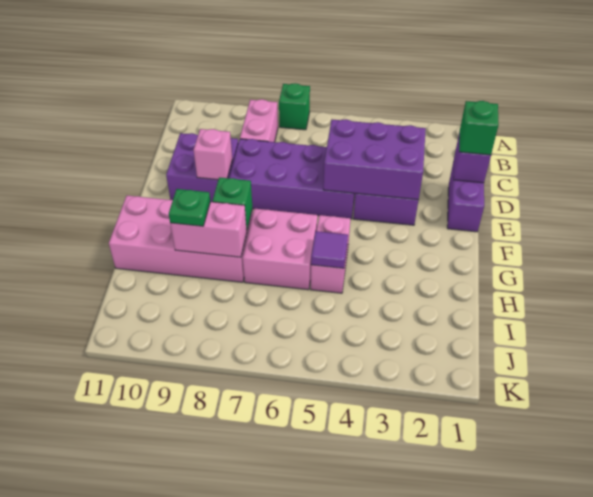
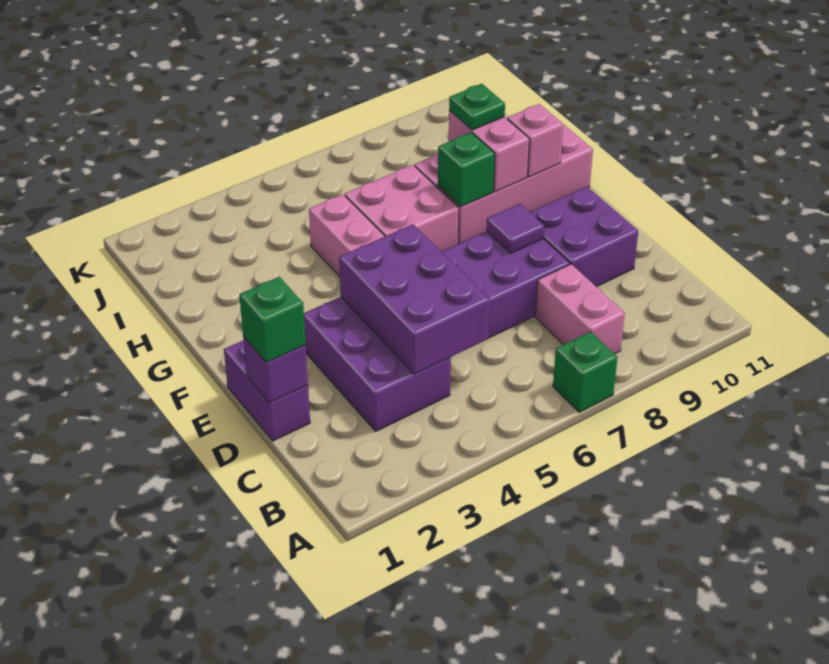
purple 2x3 brick [323,119,426,200] -> purple 2x3 brick turned to [339,225,490,374]
pink 1x1 brick [194,129,232,180] -> pink 1x1 brick moved to [507,104,563,177]
purple 1x1 tile [311,231,348,268] -> purple 1x1 tile moved to [486,204,545,253]
pink 1x2 brick [170,202,247,257] -> pink 1x2 brick turned to [449,111,529,192]

